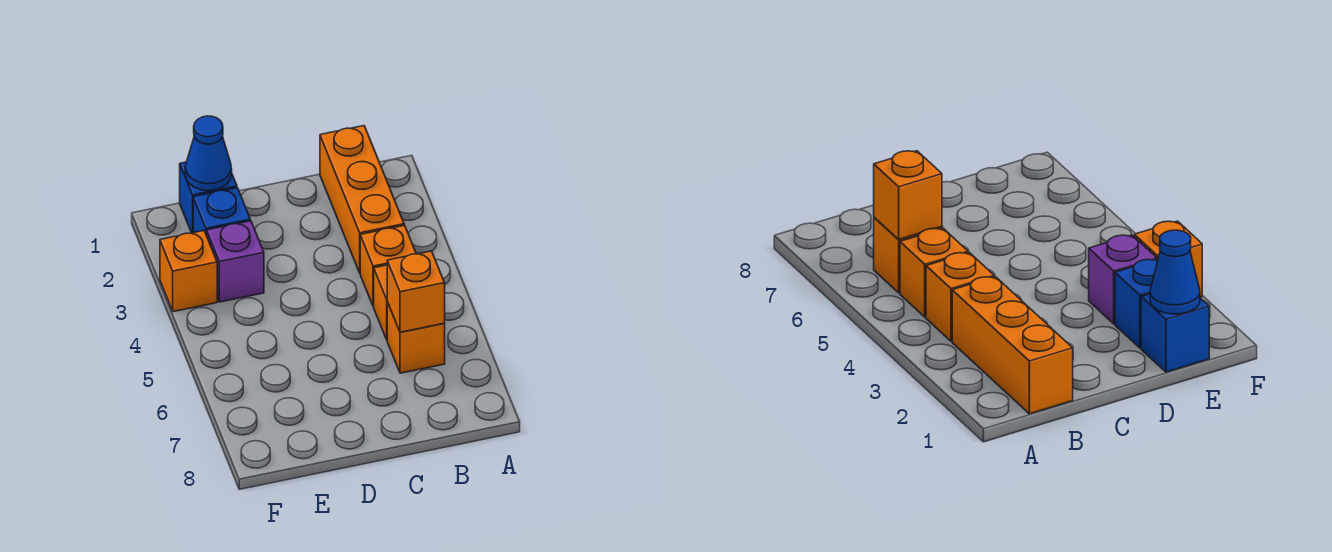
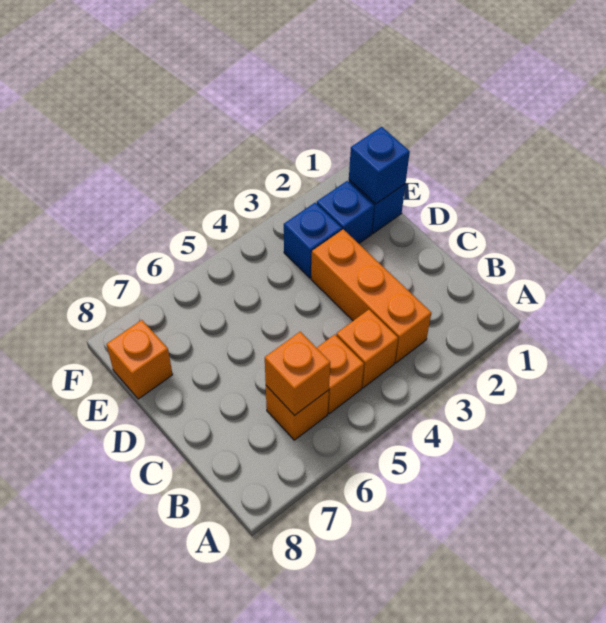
orange 1x3 brick [320,126,404,273] -> orange 1x3 brick turned to [311,229,431,363]
blue 1x1 cone [185,116,232,191] -> blue 1x1 brick [349,127,410,204]
purple 1x1 brick [207,221,264,302] -> blue 1x1 brick [284,203,342,278]
orange 1x1 brick [160,231,217,312] -> orange 1x1 brick moved to [107,320,173,399]

